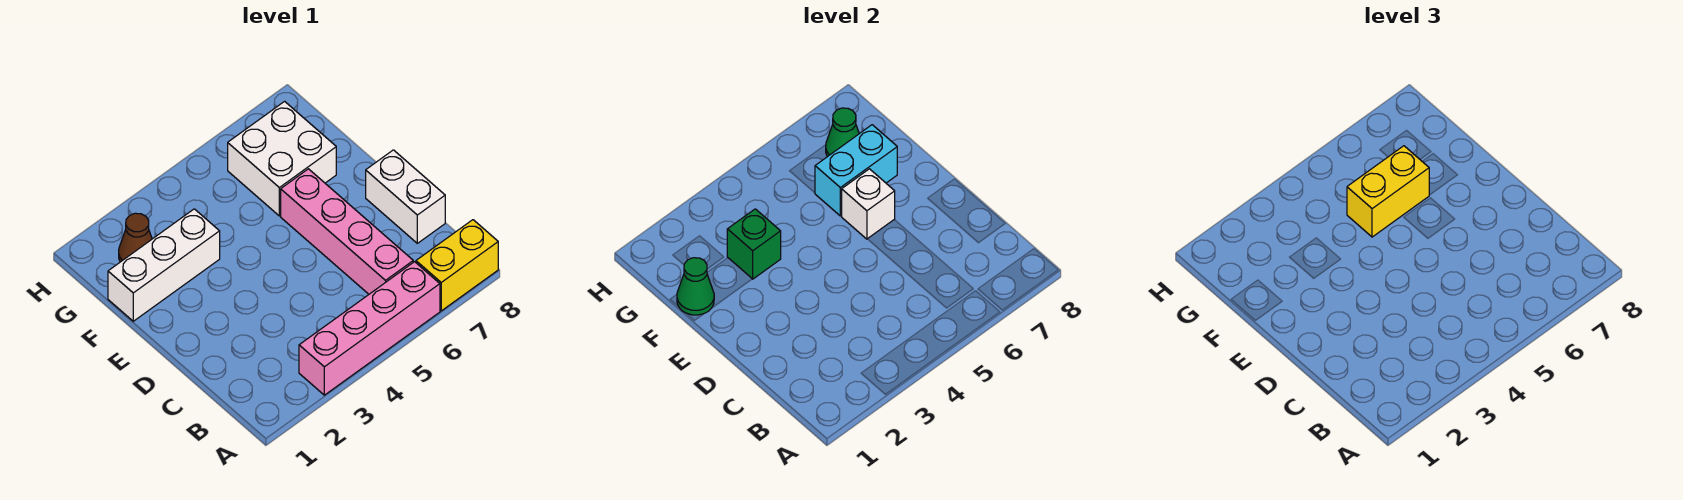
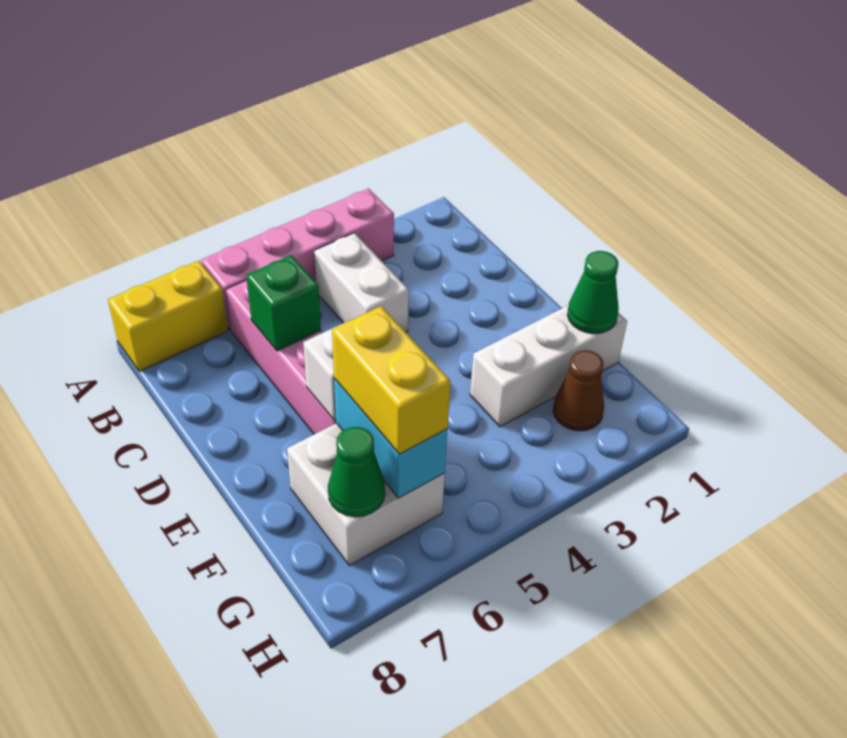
white 1x2 brick [366,150,445,243] -> white 1x2 brick moved to [314,233,409,332]
green 1x1 brick [727,209,781,279] -> green 1x1 brick moved to [246,255,321,351]
yellow 1x2 brick [1347,146,1429,237] -> yellow 1x2 brick turned to [332,306,451,454]
cyan 1x2 brick [815,125,897,216] -> cyan 1x2 brick turned to [334,379,447,498]

